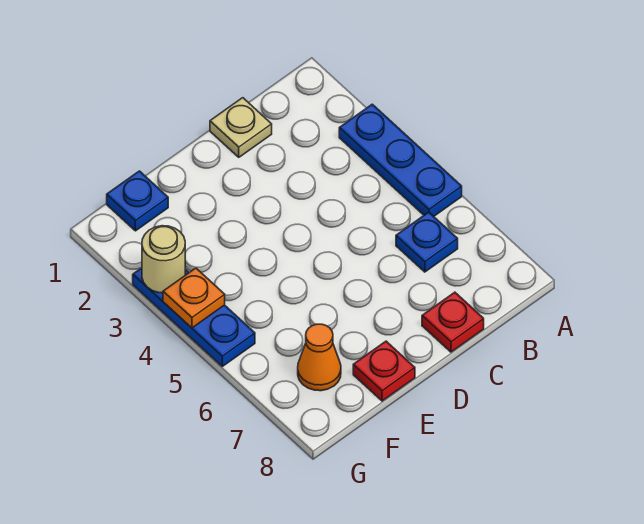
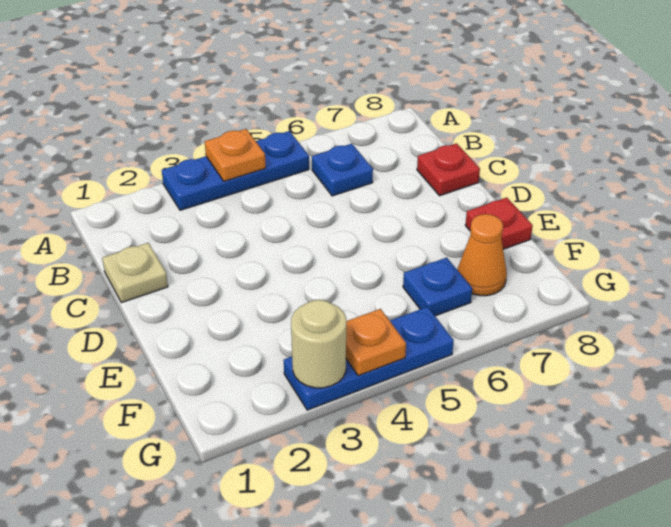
none -> orange 1x1 plate [205,129,266,181]
blue 1x1 plate [107,171,168,231] -> blue 1x1 plate moved to [403,258,472,316]

